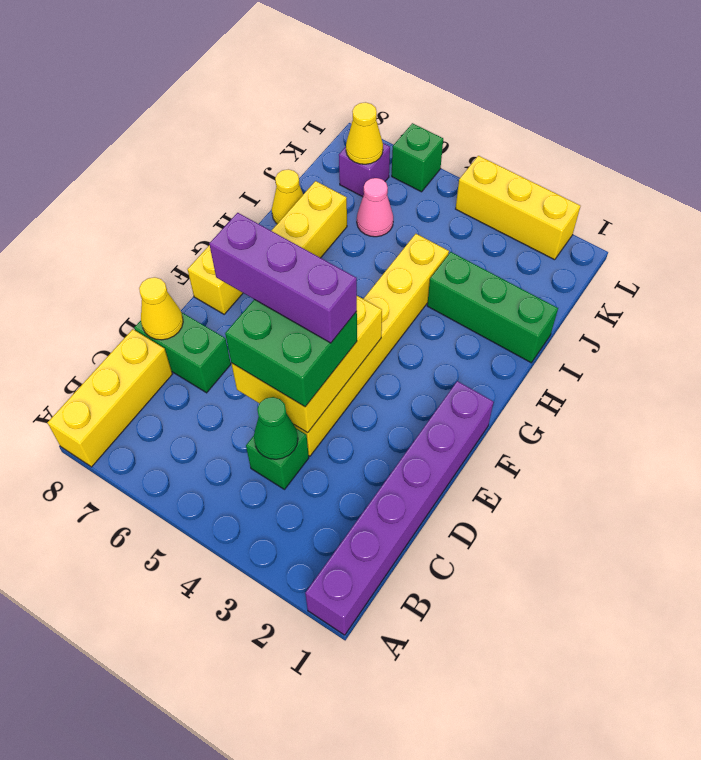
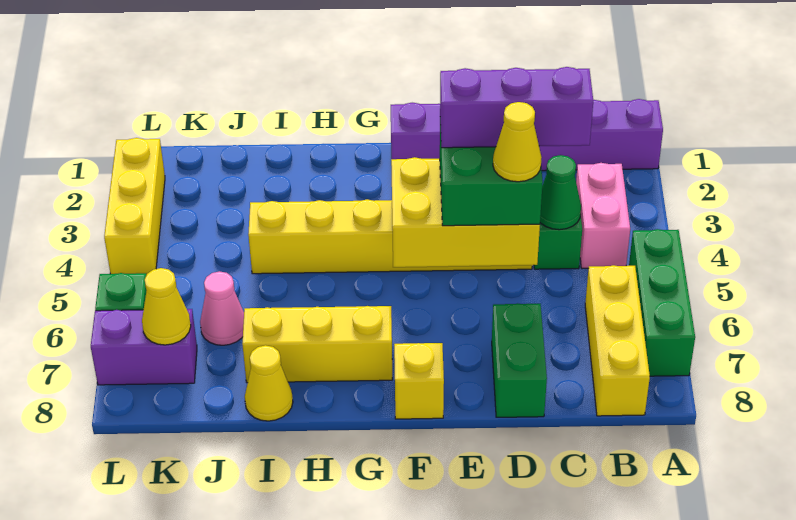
yellow 1x3 brick [47,329,172,467] -> yellow 1x3 brick turned to [585,265,650,416]
none -> pink 1x2 brick [576,163,630,268]
yellow 1x1 cone [139,277,183,340] -> yellow 1x1 cone moved to [493,102,542,182]
purple 1x3 brick [209,213,357,343] -> purple 1x3 brick turned to [440,67,593,148]
green 1x3 brick [427,252,558,363] -> green 1x3 brick moved to [629,229,695,376]
purple 1x1 brick [339,143,390,197] -> purple 1x2 brick [91,309,197,385]

